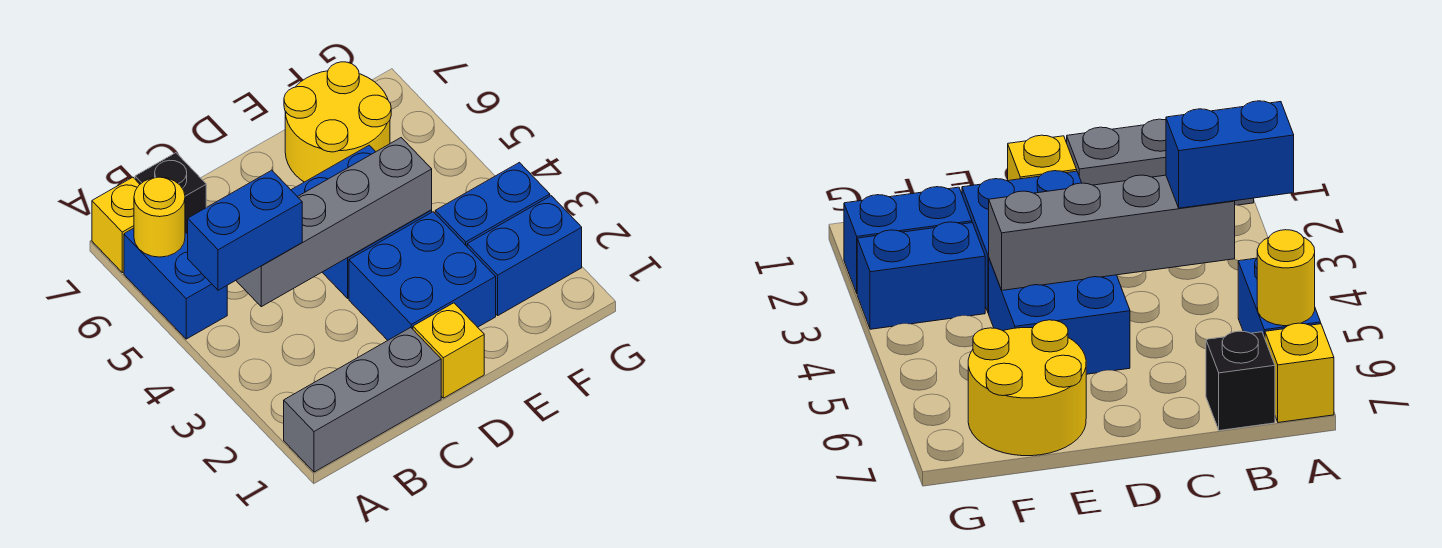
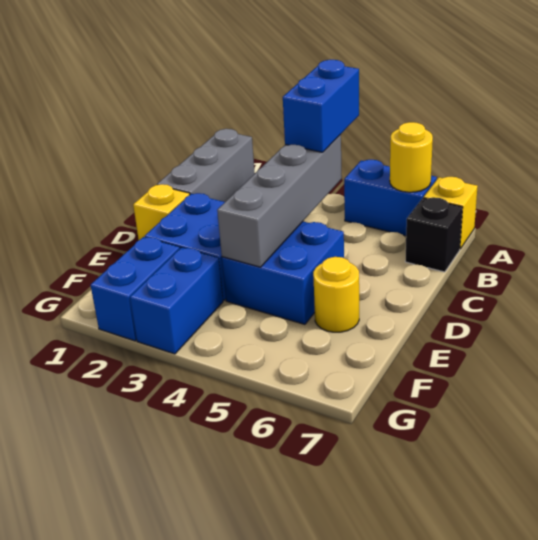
yellow 2x2 round brick [284,62,391,182] -> yellow 1x1 round brick [313,257,359,332]

